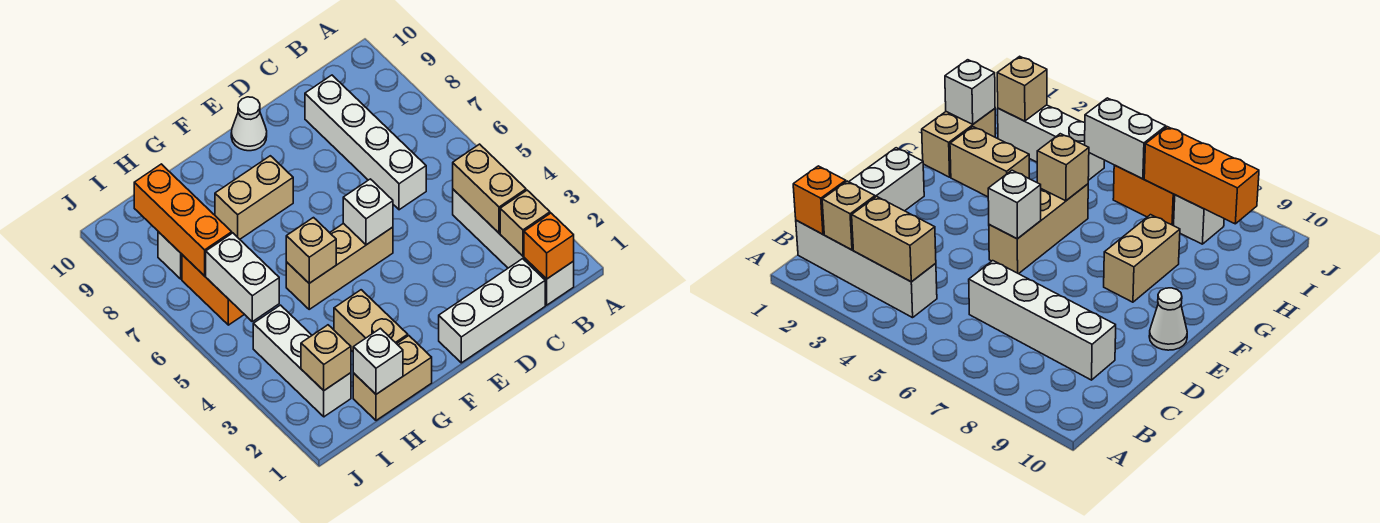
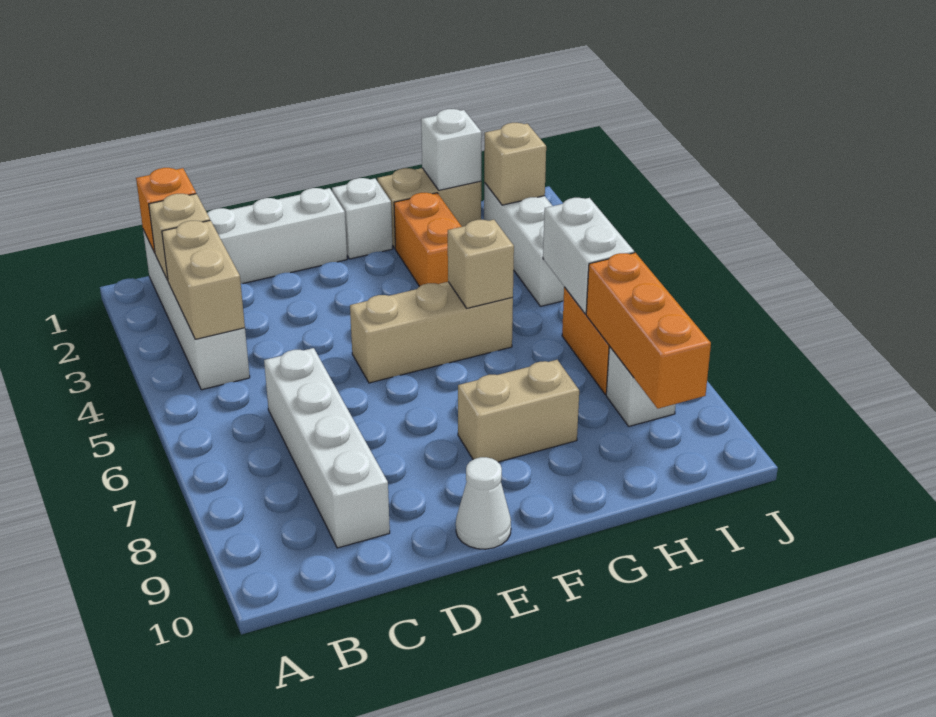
white 1x1 brick [343,179,393,245] -> white 1x1 brick moved to [332,178,393,259]
tan 1x2 brick [334,290,408,352] -> orange 1x2 brick [394,193,462,286]

